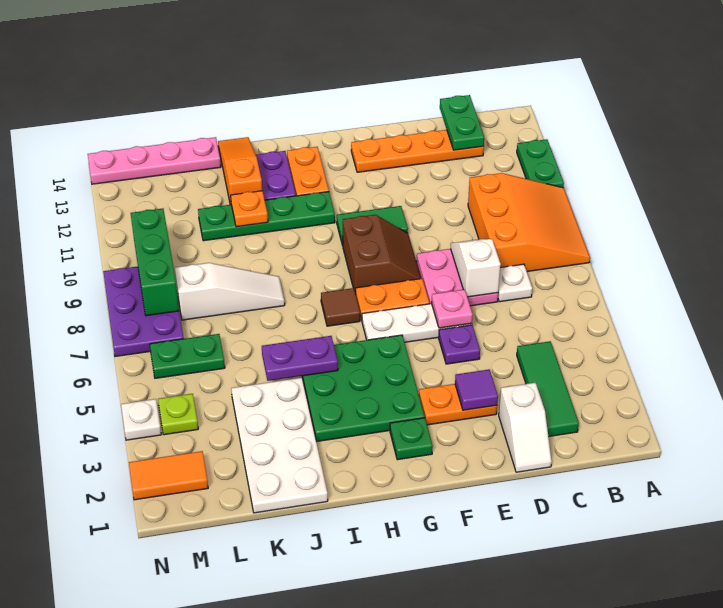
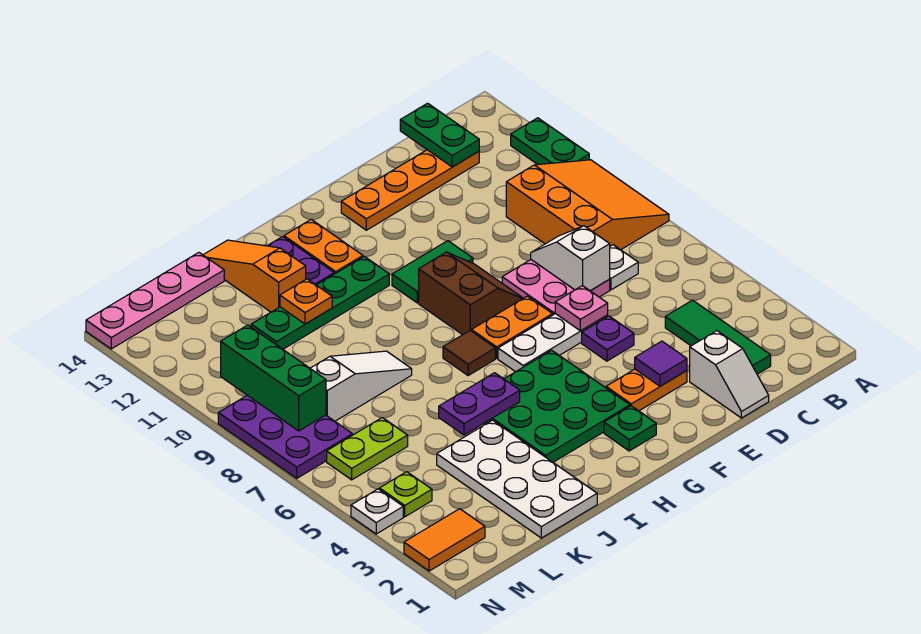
green 1x2 plate [150,334,225,378] -> lime 1x2 plate [327,418,408,480]

